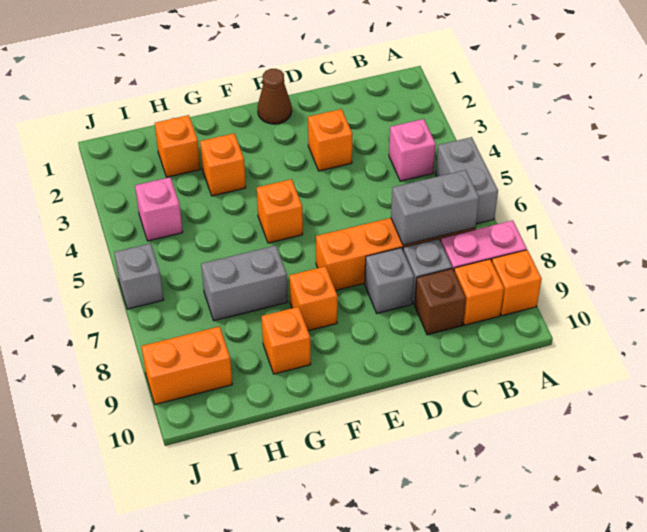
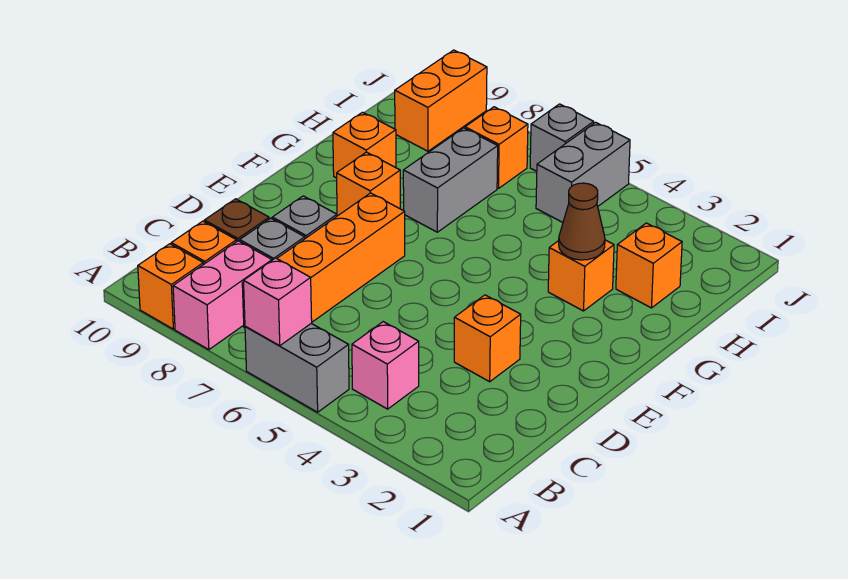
grey 1x2 brick [391,170,479,245] -> grey 1x2 brick moved to [536,122,630,222]
brown 1x1 cone [257,69,292,124] -> brown 1x1 cone moved to [559,183,605,260]
orange 1x1 brick [257,179,303,243] -> orange 1x1 brick moved to [465,107,528,188]
pink 1x1 brick [135,177,183,241] -> pink 1x1 brick moved to [244,258,312,346]

